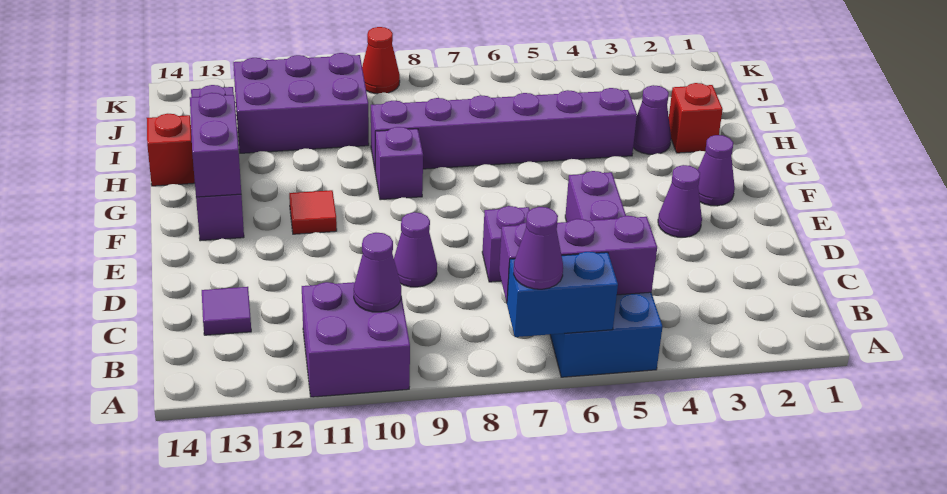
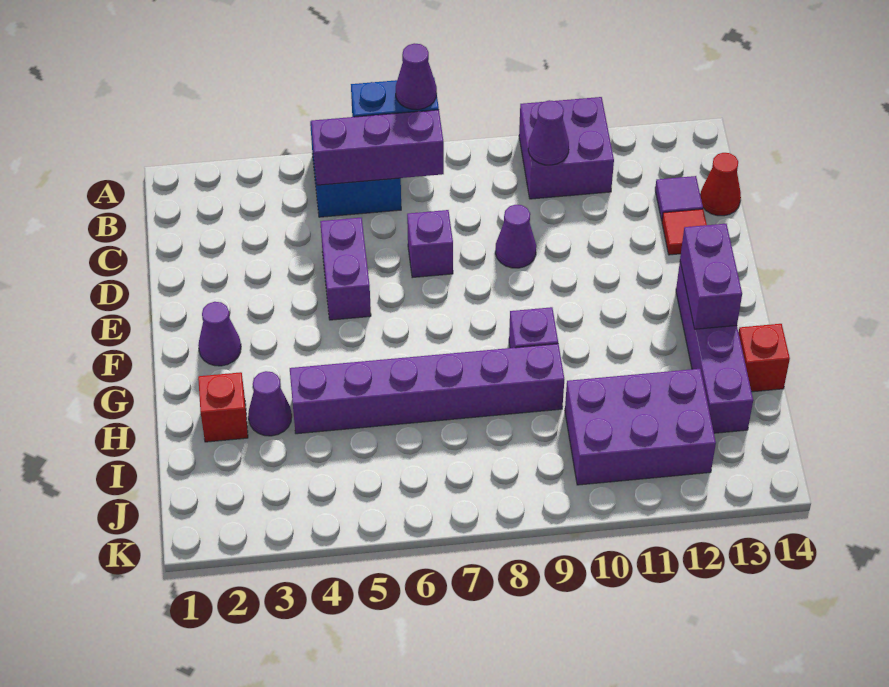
purple 1x1 cone [658,165,702,237] -> none
red 1x1 tile [289,190,337,234] -> red 1x1 tile moved to [662,209,707,255]
red 1x1 cone [362,27,400,94] -> red 1x1 cone moved to [700,153,741,216]

